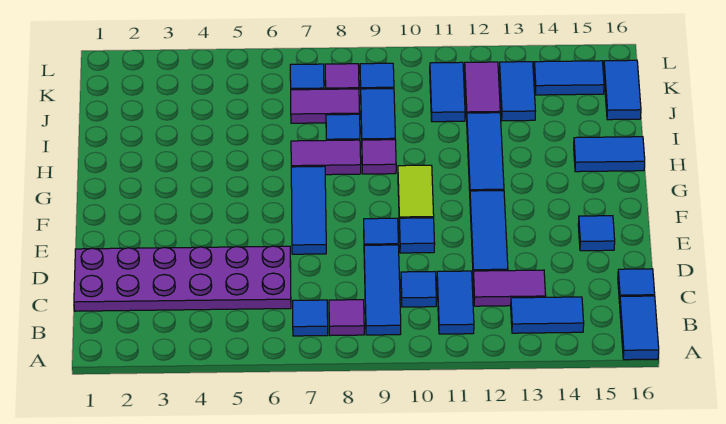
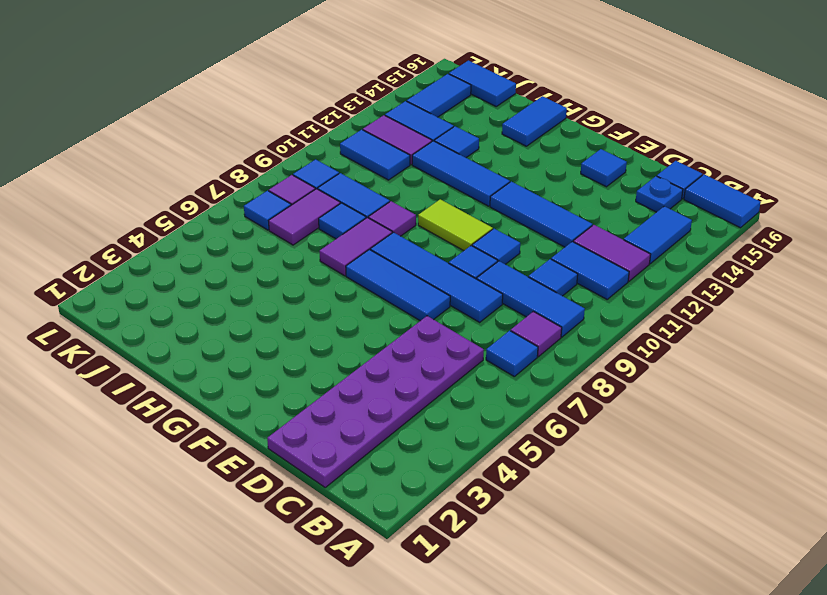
purple 1x2 tile [473,270,546,306] -> purple 1x2 tile turned to [573,225,651,281]
none -> blue 1x1 plate [636,176,683,212]
none -> blue 1x4 tile [371,232,503,322]
none -> blue 1x1 tile [434,126,479,158]

